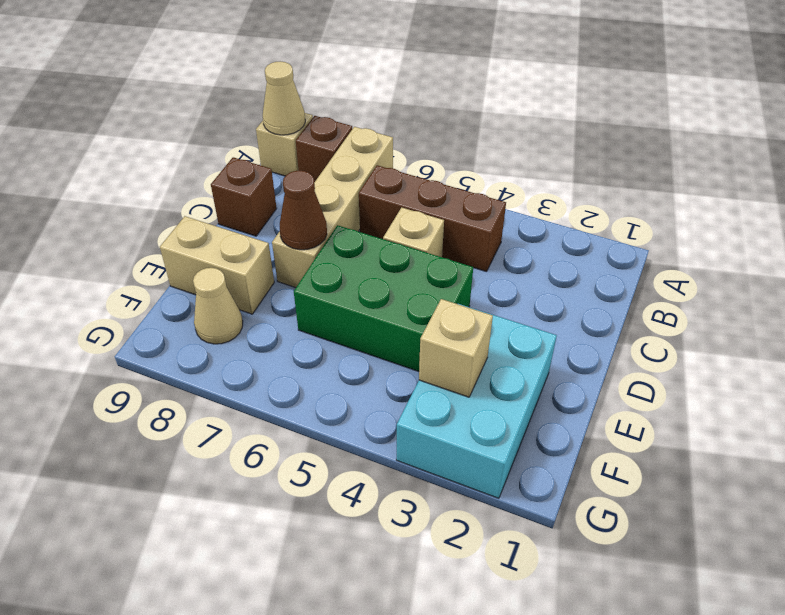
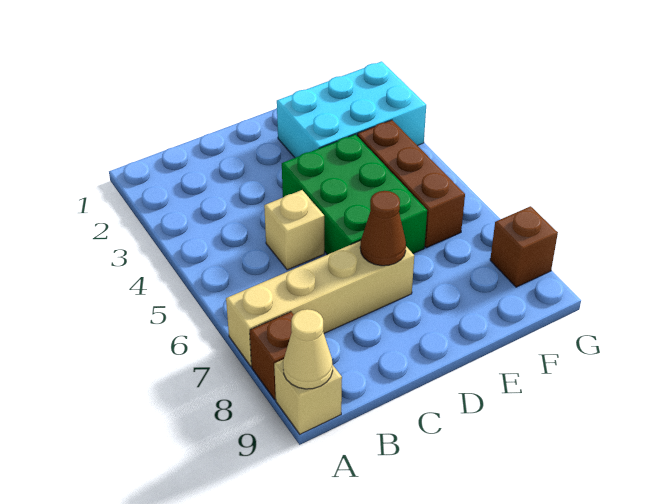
brown 1x3 brick [359,165,506,272] -> brown 1x3 brick moved to [357,120,465,248]
brown 1x1 brick [211,157,277,236] -> brown 1x1 brick moved to [490,206,558,287]
tan 1x2 brick [160,216,274,314] -> none
tan 1x1 brick [419,299,493,397] -> none
tan 1x1 cone [193,268,243,344] -> none

